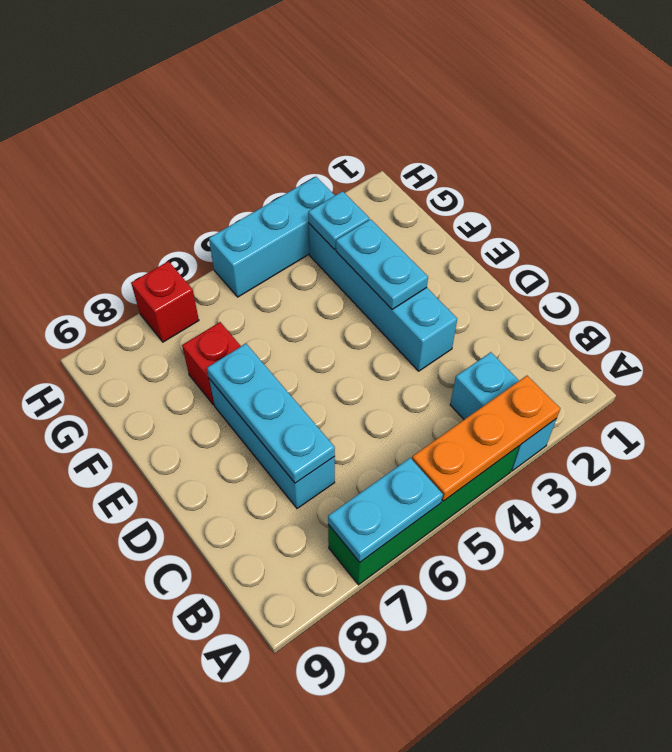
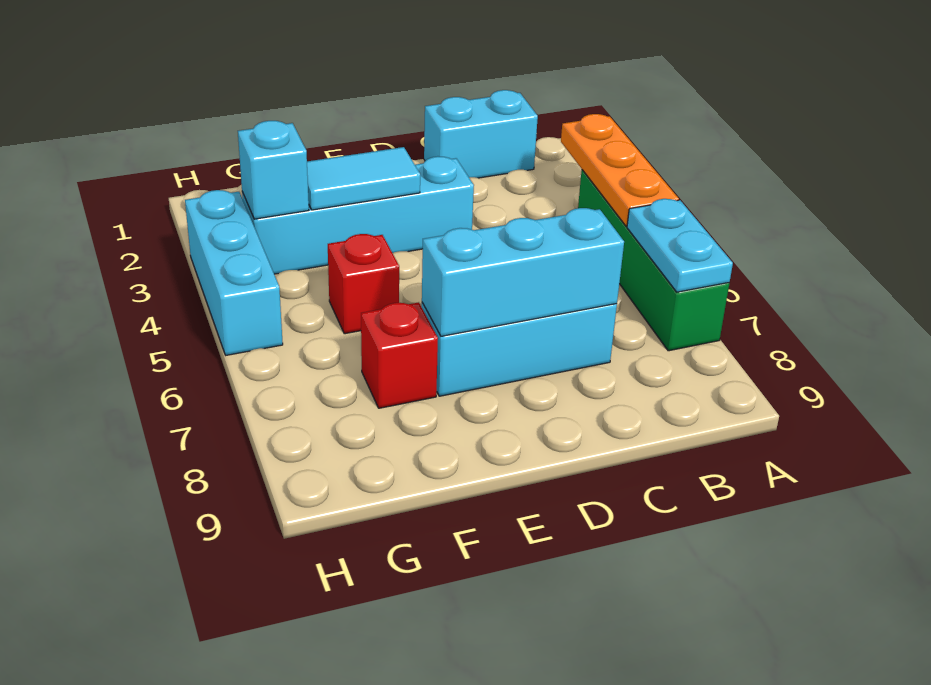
cyan 1x2 brick [450,352,556,471] -> cyan 1x2 brick moved to [424,90,538,178]
cyan 1x3 plate [207,344,335,483] -> cyan 1x3 brick [422,208,624,336]
cyan 1x2 plate [336,219,428,309] -> cyan 1x2 tile [307,147,420,210]
cyan 1x1 plate [308,191,369,250] -> cyan 1x1 brick [238,121,309,219]
red 1x1 brick [131,261,199,342] -> red 1x1 brick moved to [328,234,399,334]

